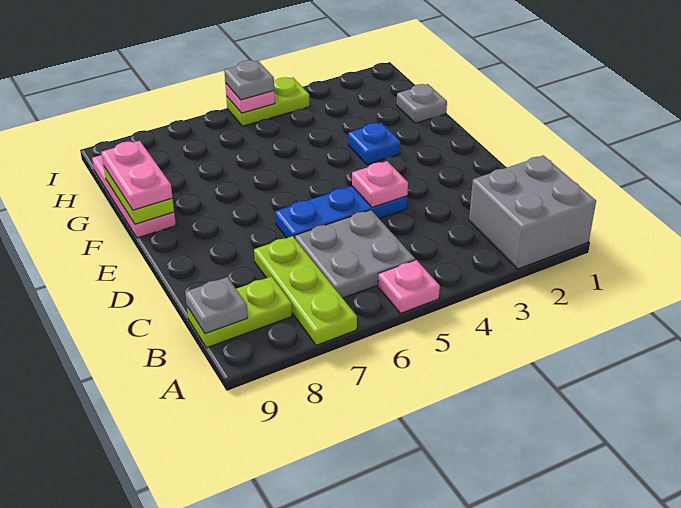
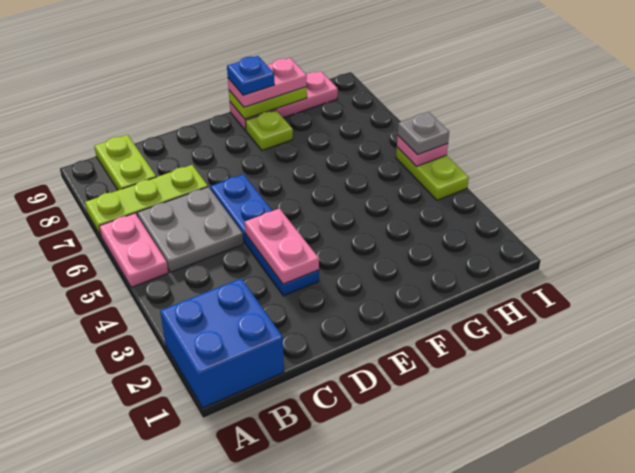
grey 2x2 brick [469,155,596,269] -> blue 2x2 brick [160,278,284,408]
pink 1x1 plate [378,260,440,313] -> pink 1x2 plate [99,213,168,287]
grey 1x1 plate [185,277,248,334] -> none
blue 1x3 plate [275,186,407,238] -> blue 1x4 plate [210,174,319,296]
pink 1x1 plate [352,161,408,208] -> pink 1x2 plate [245,209,319,284]
blue 1x1 plate [348,123,401,165] -> blue 1x1 plate moved to [227,56,275,95]
none -> lime 1x1 plate [246,110,293,150]
grey 1x1 plate [397,84,447,123] -> none

